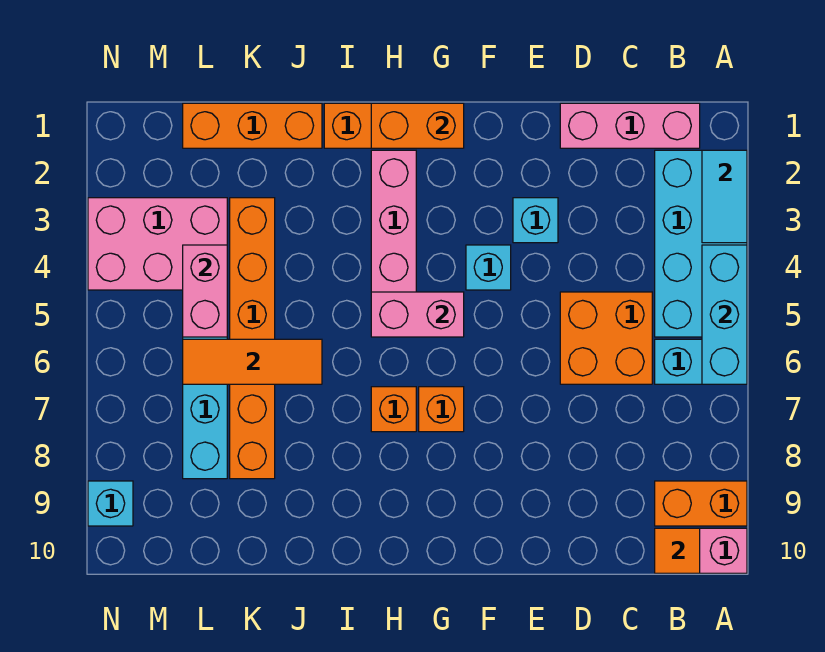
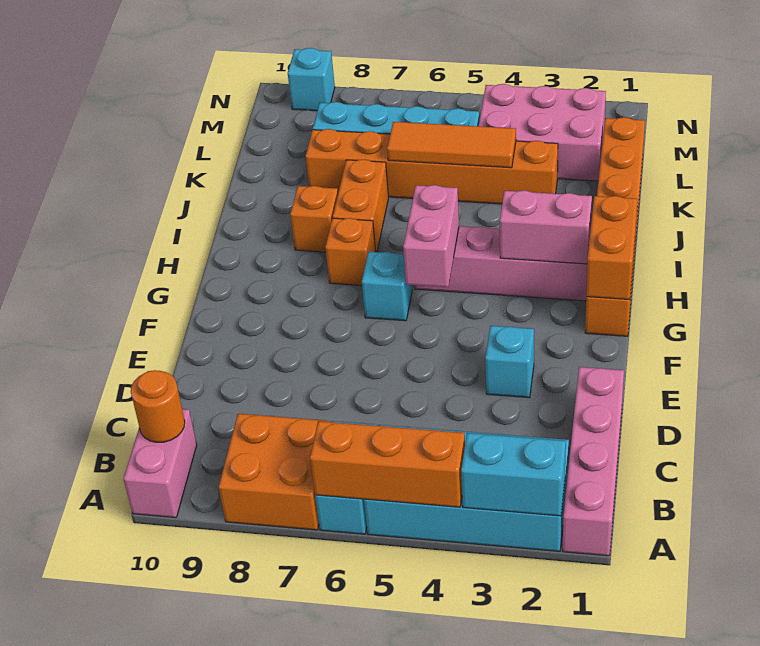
cyan 1x2 tile [702,150,747,243] -> cyan 1x2 brick [461,433,566,516]
cyan 1x3 brick [702,245,747,384] -> orange 1x3 brick [310,421,465,507]
orange 1x2 brick [655,481,747,526] -> orange 1x2 brick moved to [333,159,389,252]
pink 1x3 brick [560,103,700,148] -> pink 1x4 brick [563,367,624,556]
orange 1x1 tile [655,528,700,573] -> orange 1x1 round brick [131,370,185,442]
orange 2x2 brick [560,292,652,384] -> orange 2x2 brick moved to [219,414,329,530]
cyan 1x1 brick [466,245,511,290] -> cyan 1x1 brick moved to [362,252,412,321]
orange 1x1 brick [419,387,464,432] -> orange 1x1 brick moved to [290,186,338,252]
orange 1x3 tile [183,339,322,384] -> orange 1x3 tile turned to [387,122,516,168]
pink 2x3 brick [88,198,227,290] -> pink 2x3 brick turned to [479,84,606,181]
pink 1x2 brick [183,245,227,337] -> pink 1x2 brick moved to [500,190,592,264]

